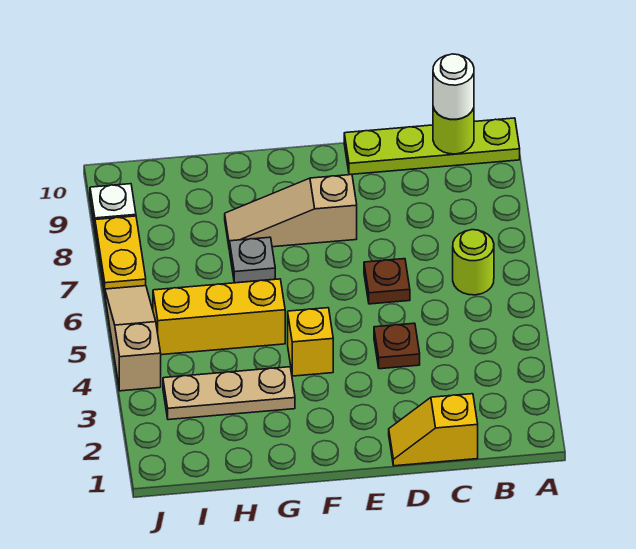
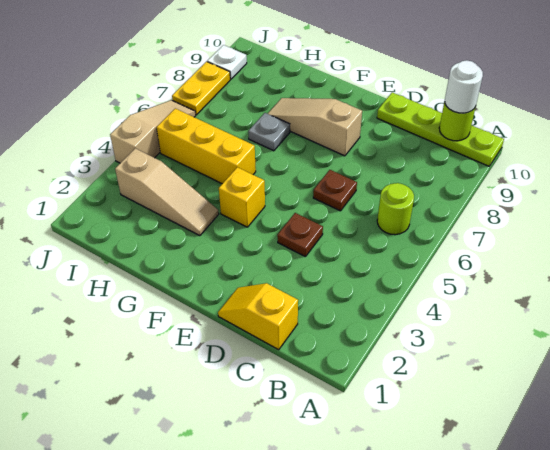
tan 1x3 plate [163,367,295,420] -> tan 1x3 slope [115,148,219,236]

